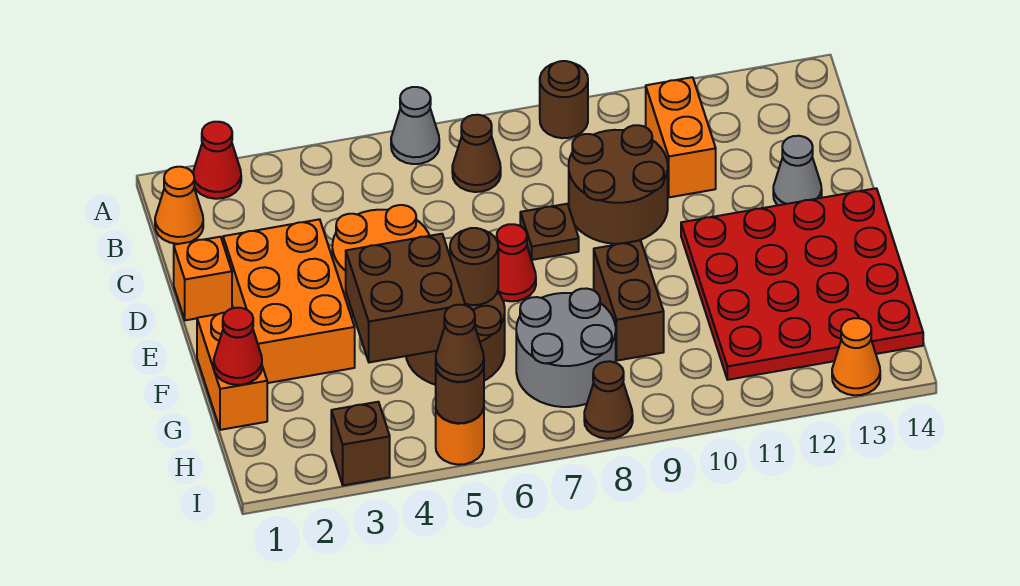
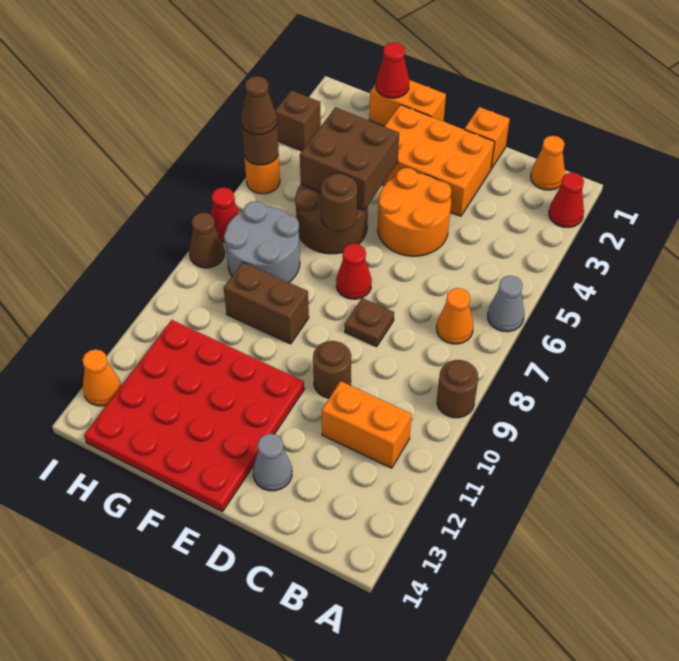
brown 1x1 cone [452,115,501,192] -> orange 1x1 cone [437,288,473,344]
brown 2x2 round brick [569,125,668,244] -> brown 1x1 round brick [313,341,351,398]
none -> red 1x1 cone [211,188,239,242]

